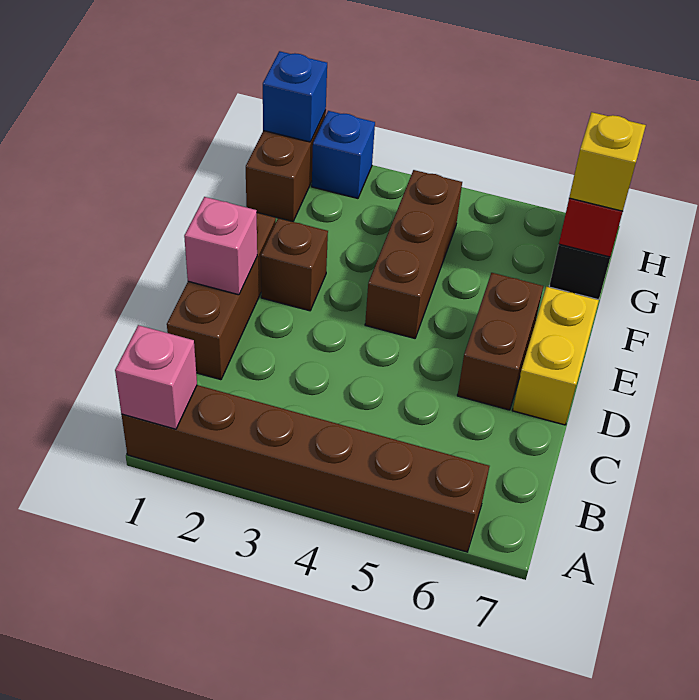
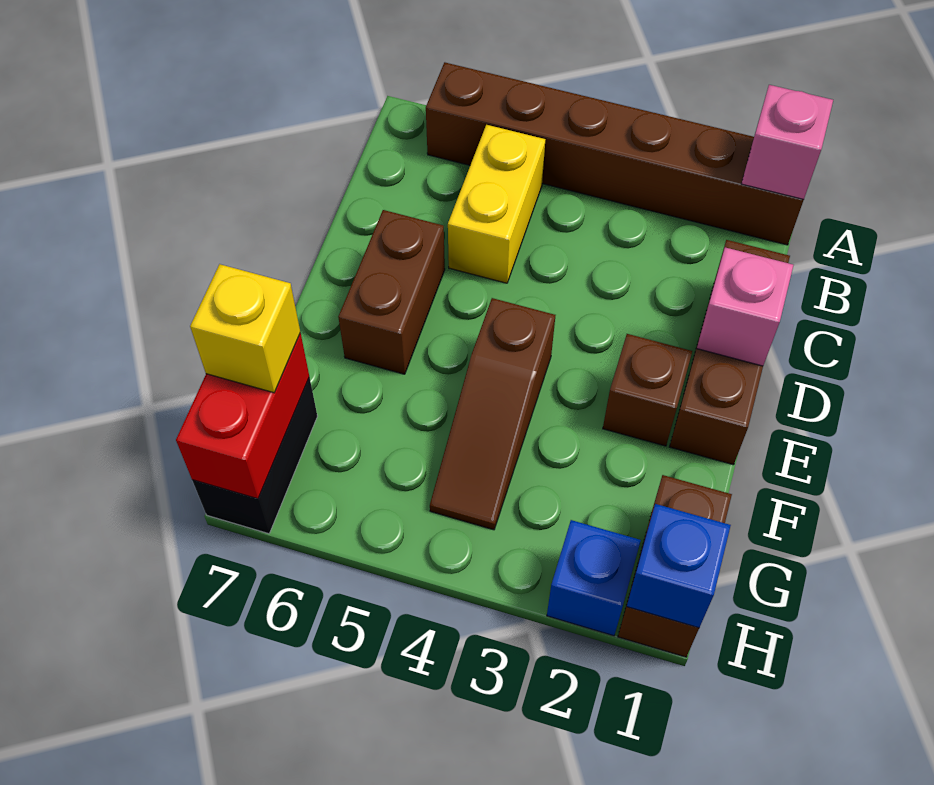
yellow 1x2 brick [513,287,599,425] -> yellow 1x2 brick moved to [448,125,545,283]
brown 1x3 brick [365,170,462,338] -> brown 1x3 slope [430,298,555,530]

